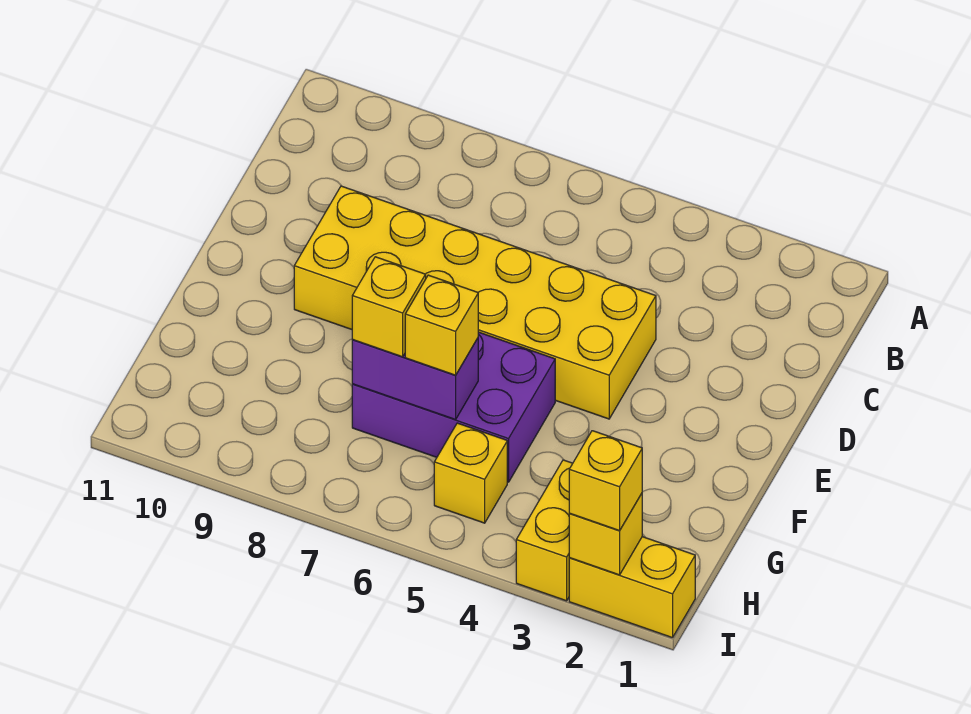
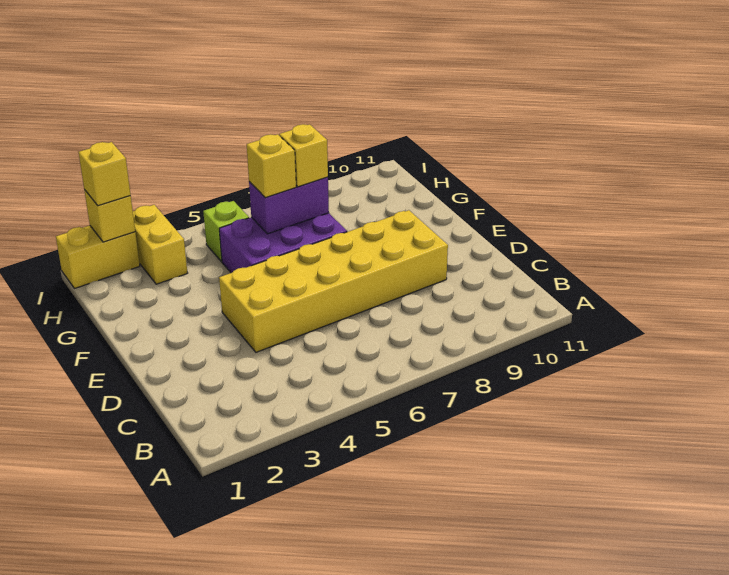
yellow 1x1 brick [434,423,507,523] -> lime 1x1 brick [203,201,249,262]

